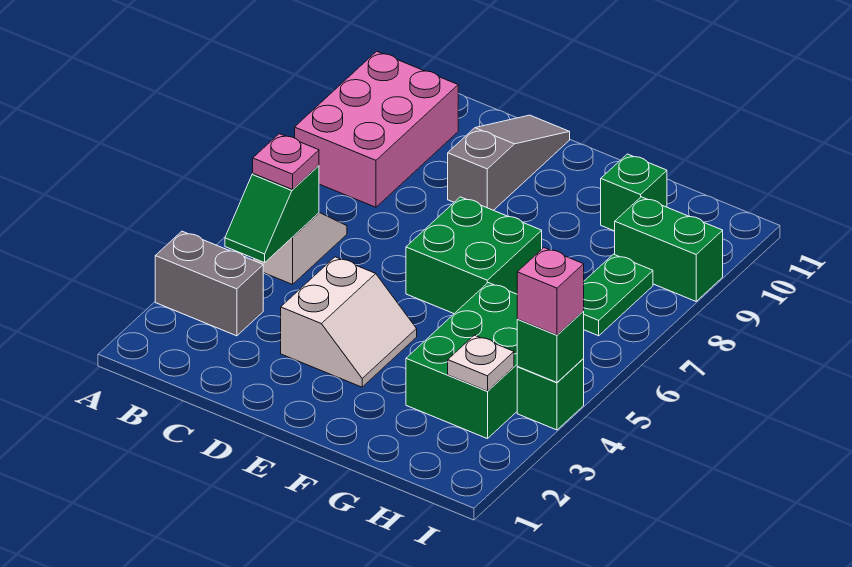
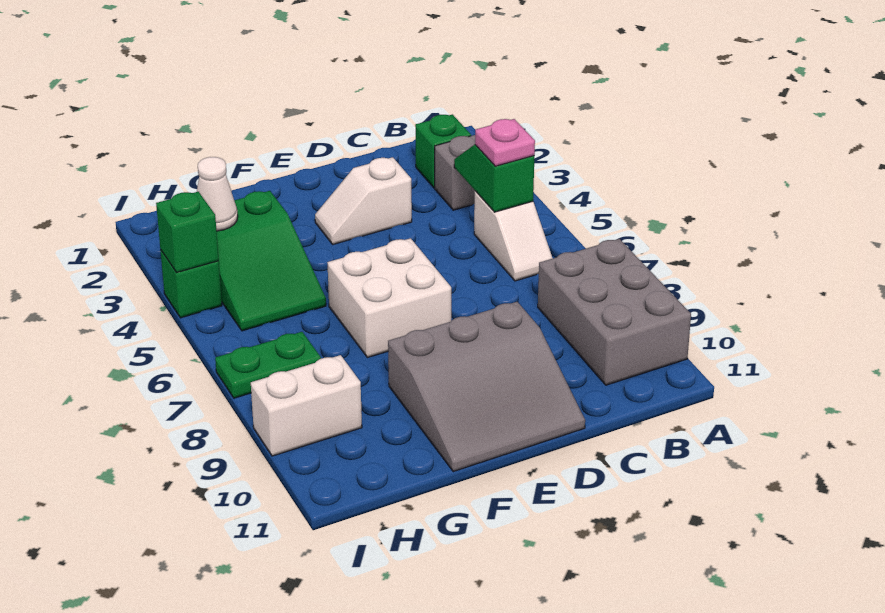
pink 2x3 brick [295,51,458,207] -> grey 2x3 brick [538,239,691,385]
white 2x2 slope [281,257,417,387] -> white 1x2 slope [315,157,412,244]
grey 1x3 slope [448,115,570,210] -> grey 3x3 slope [388,302,585,471]
green 2x2 brick [406,197,542,314] -> white 2x2 brick [327,238,451,358]
green 2x3 brick [406,283,518,439] -> green 2x3 slope [217,191,326,331]
green 1x1 brick [601,154,667,231] -> green 1x1 brick moved to [415,115,471,188]
white 1x1 plate [448,335,514,391] -> white 1x1 cone [197,157,238,231]
green 1x2 plate [583,254,653,336] -> green 1x2 plate turned to [215,332,321,398]
green 1x2 brick [615,197,723,301] -> white 1x2 brick [251,355,362,456]
pink 1x1 brick [517,248,584,335] -> none

